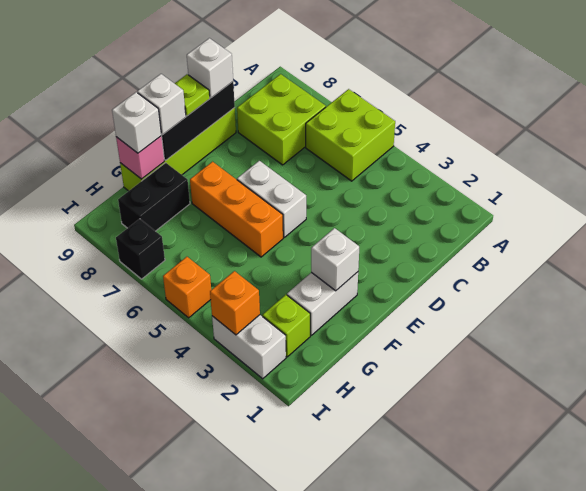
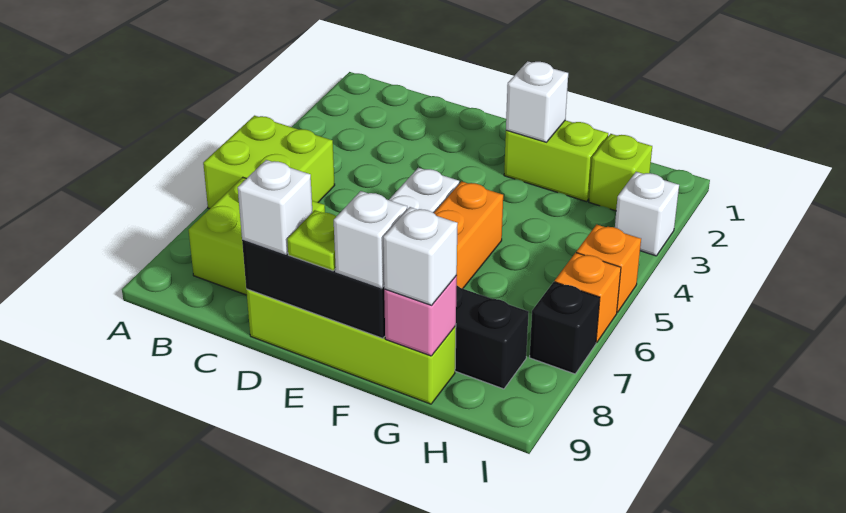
white 1x2 brick [287,272,358,335] -> lime 1x2 brick [504,120,608,202]
white 1x2 brick [212,315,286,379] -> white 1x1 brick [615,172,679,256]
orange 1x1 brick [210,271,260,335] -> orange 1x1 brick moved to [555,253,621,343]

